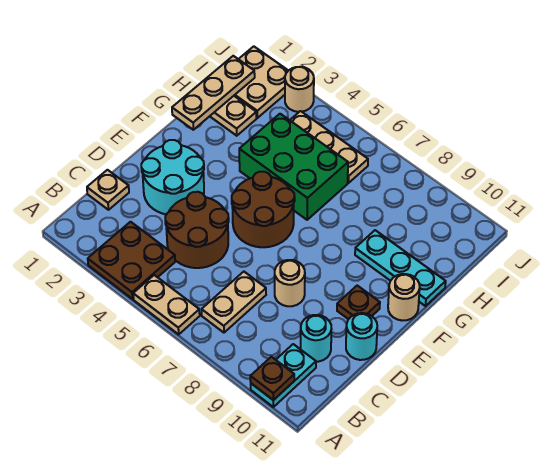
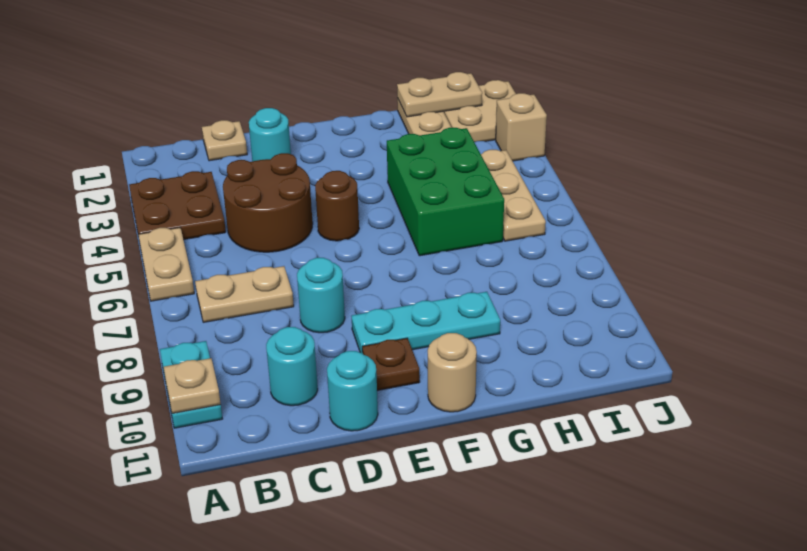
cyan 1x2 plate [251,344,316,407] -> cyan 1x2 plate turned to [160,341,222,428]
brown 1x1 plate [250,357,294,400] -> tan 1x1 plate [164,358,221,413]
cyan 2x2 round brick [141,140,204,214] -> cyan 1x1 round brick [249,108,291,161]
tan 1x1 round brick [275,260,305,306] -> cyan 1x1 round brick [297,258,345,333]
brown 2x2 round brick [232,172,295,247] -> brown 1x1 round brick [315,171,359,241]
tan 1x3 plate [172,56,255,130] -> tan 1x2 plate [397,72,482,117]
cyan 1x3 plate [355,230,446,306] -> cyan 1x3 plate turned to [352,292,500,353]
tan 1x1 round brick [285,67,314,112] -> tan 1x1 brick [496,93,547,161]

